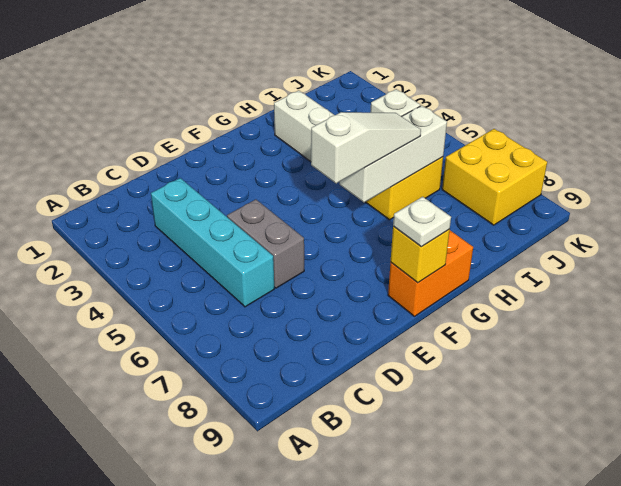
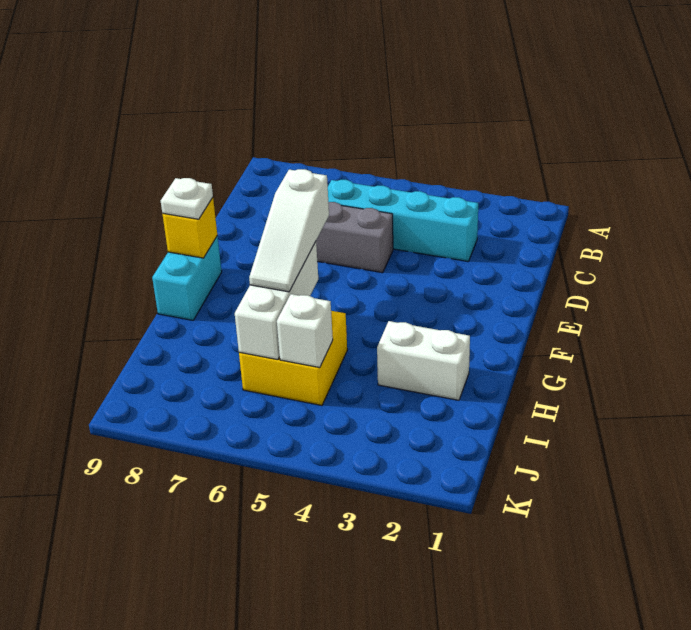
orange 1x2 brick [388,231,473,316] -> cyan 1x2 brick [152,236,222,320]
yellow 2x2 brick [442,129,547,225] -> none

